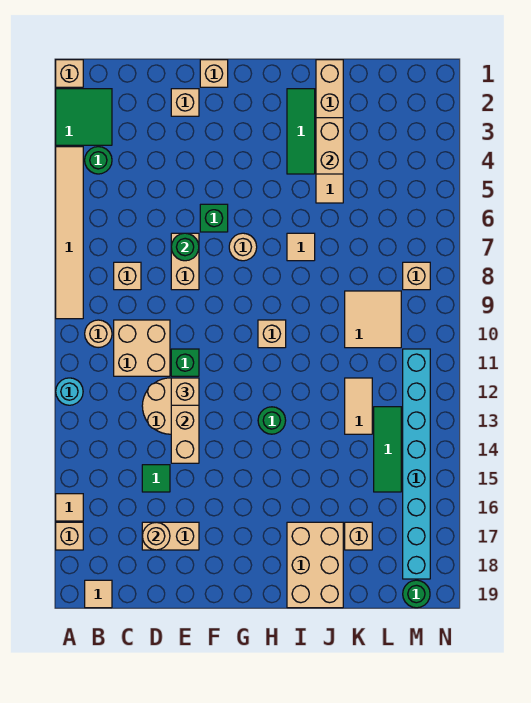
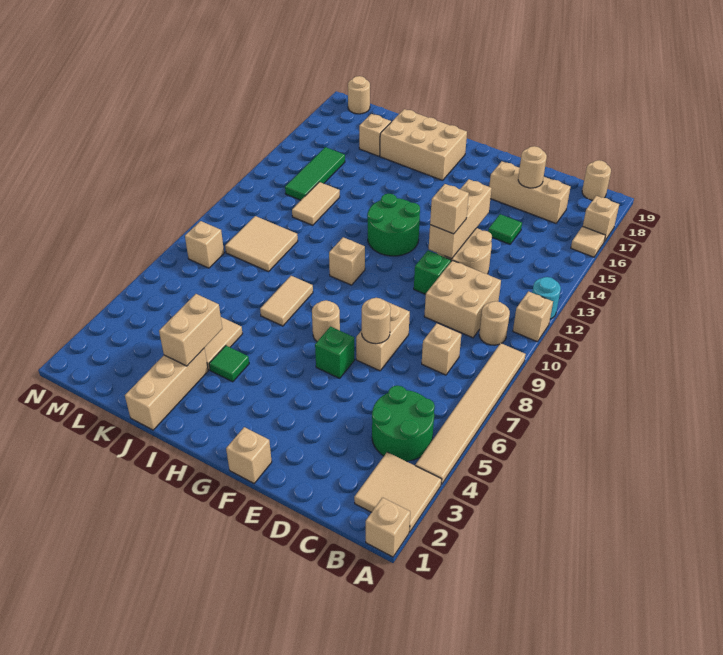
green 2x2 tile [56,89,112,145] -> tan 2x2 tile [354,452,442,532]
green 1x1 round brick [85,147,112,174] -> green 2x2 round brick [372,386,435,461]
tan 1x1 tile [85,580,112,608] -> tan 1x1 round brick [582,160,611,200]
tan 1x2 brick [142,522,199,550] -> tan 1x3 brick [489,161,570,223]
tan 1x1 brick [171,89,199,116] -> tan 1x1 brick moved to [513,291,553,342]
green 1x1 round brick [171,233,199,261] -> tan 1x1 round brick [362,298,391,344]
green 1x1 round brick [258,407,286,434] -> green 2x2 round brick [367,194,420,256]
green 1x3 tile [287,89,315,174] -> green 1x1 tile [209,346,249,382]
tan 1x1 tile [287,233,315,261] -> tan 1x2 tile [260,276,313,326]
tan 2x3 brick [287,522,343,608] -> tan 2x3 brick turned to [380,109,467,180]
cyan 1x8 brick [403,349,430,579] -> none
green 1x1 round brick [403,580,430,608] -> tan 1x1 round brick [348,76,370,114]

